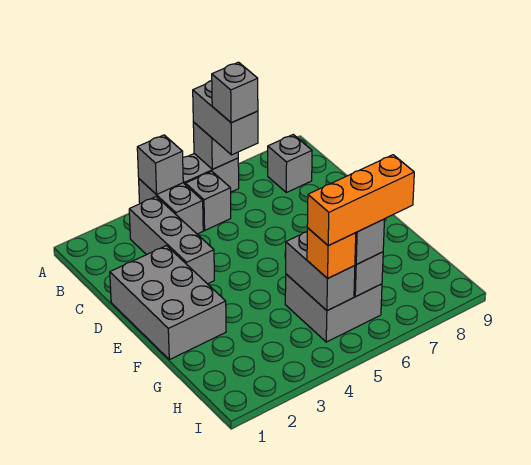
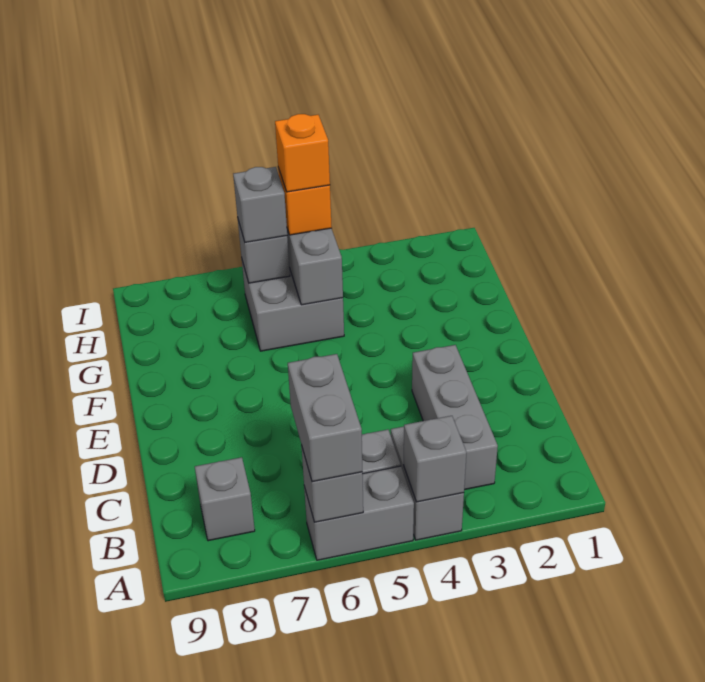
grey 1x1 brick [212,62,258,123] -> none
grey 2x3 brick [110,246,226,360] -> none
orange 1x3 brick [307,155,414,246] -> orange 1x1 brick [275,114,330,192]

